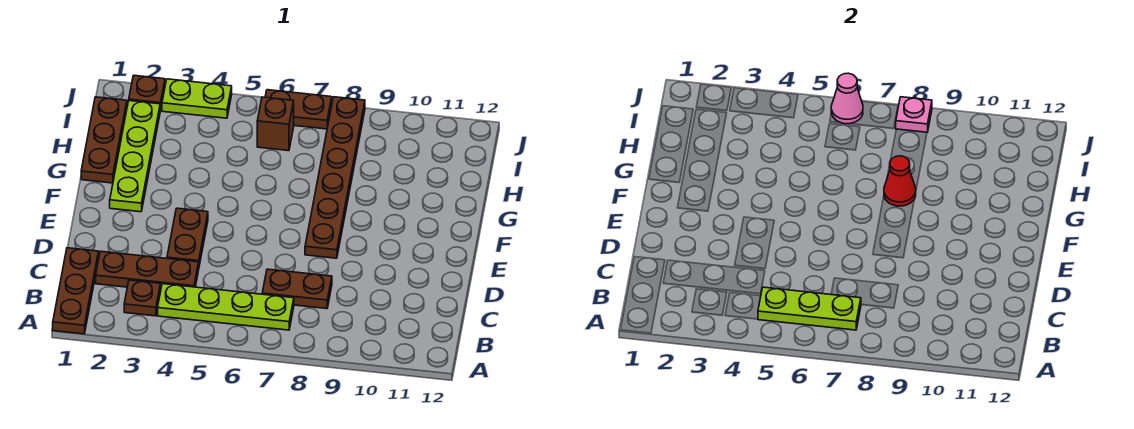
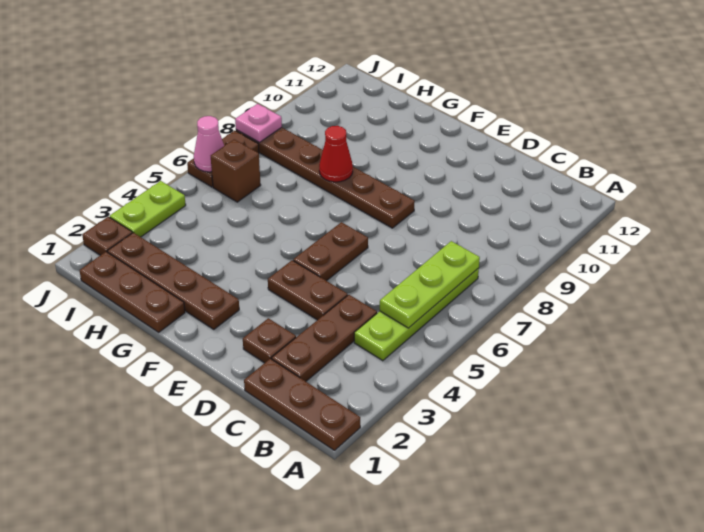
brown 1x1 plate [124,280,160,316] -> brown 1x1 plate moved to [243,318,296,363]
brown 1x2 plate [262,269,332,309] -> brown 1x2 plate moved to [293,222,368,281]
lime 1x4 plate [110,101,160,212] -> brown 1x4 plate [108,233,239,330]

